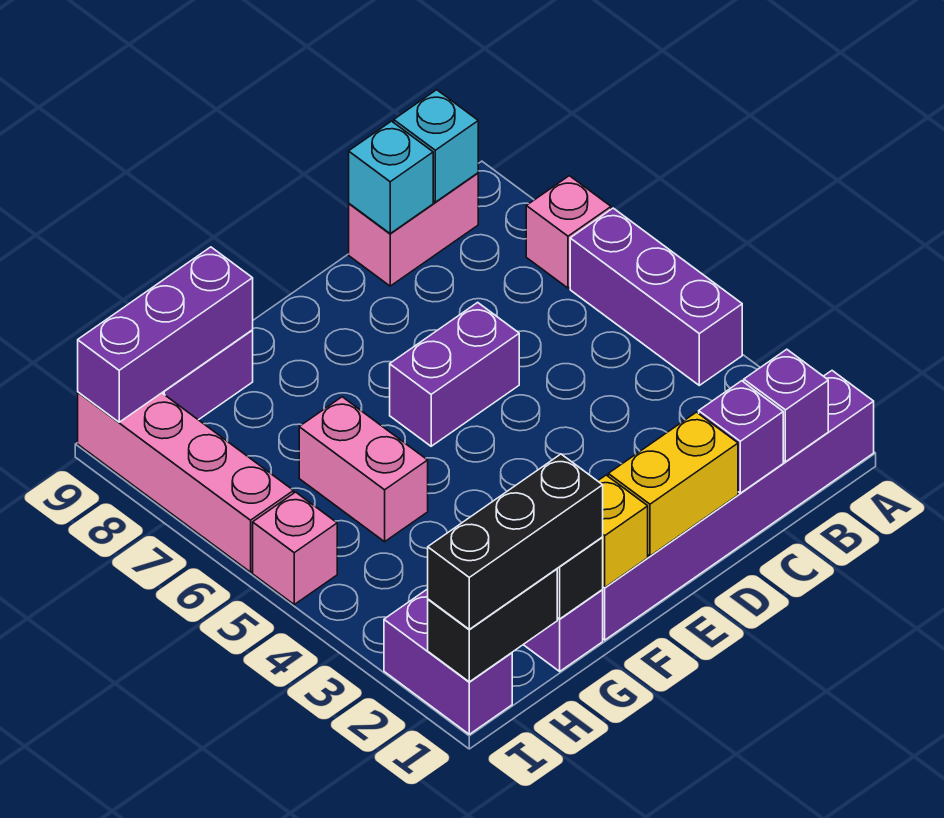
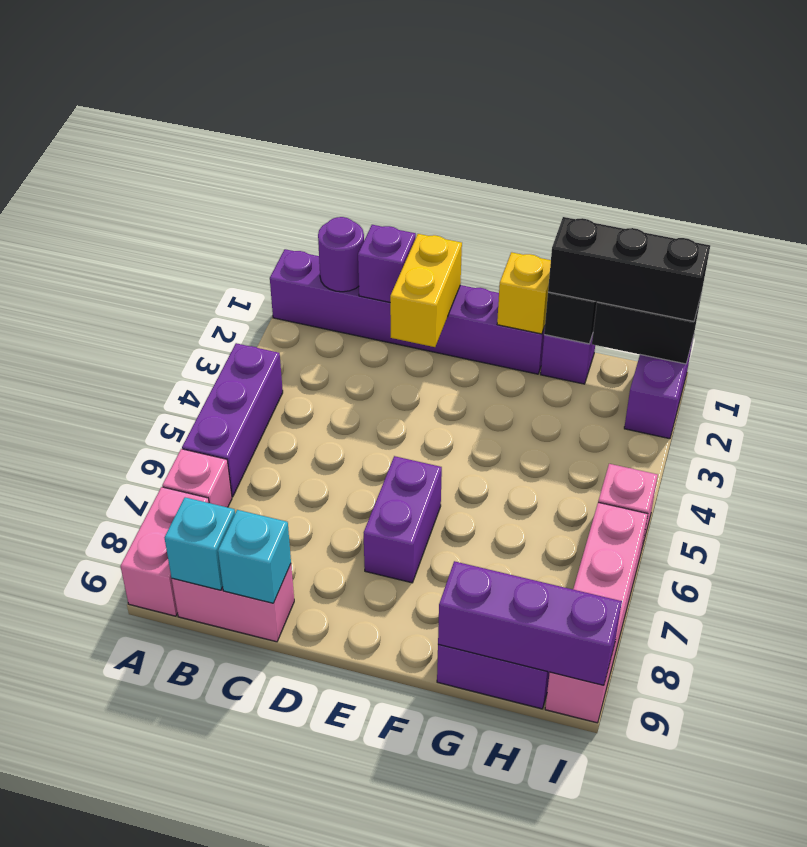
purple 1x1 brick [744,349,828,462] -> purple 1x1 round brick [318,217,364,292]
yellow 1x2 brick [608,412,738,556] -> yellow 1x2 brick turned to [390,234,462,347]
purple 1x2 brick [390,302,519,446] -> purple 1x2 brick turned to [364,456,442,583]
pink 1x2 brick [299,397,428,542] -> pink 1x2 brick moved to [120,487,209,616]

